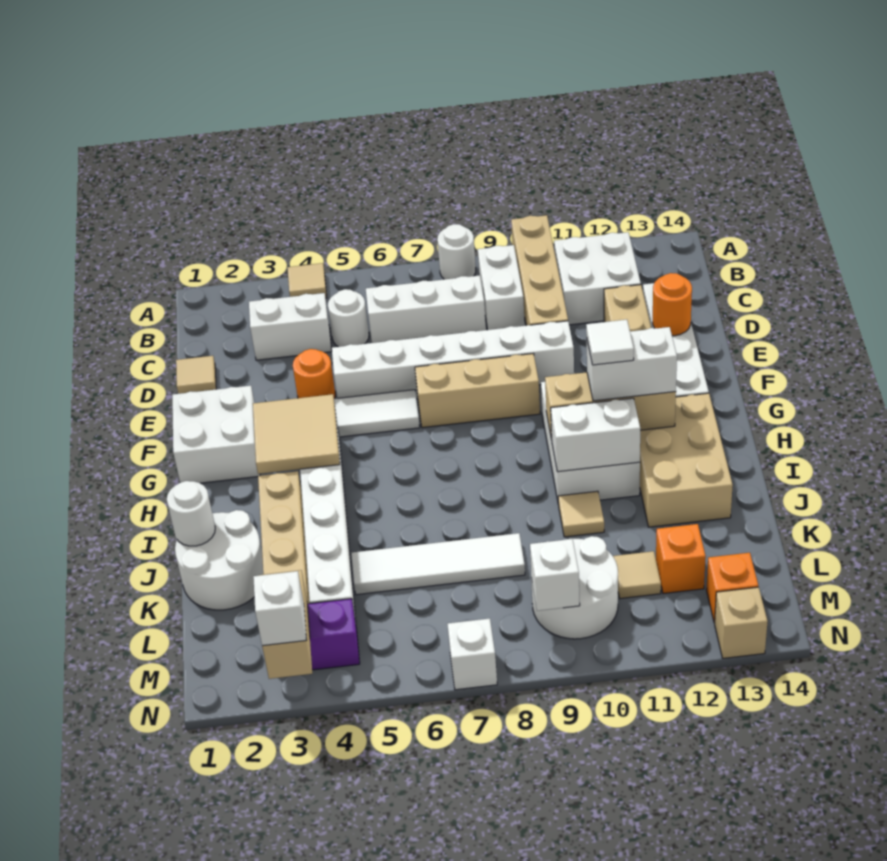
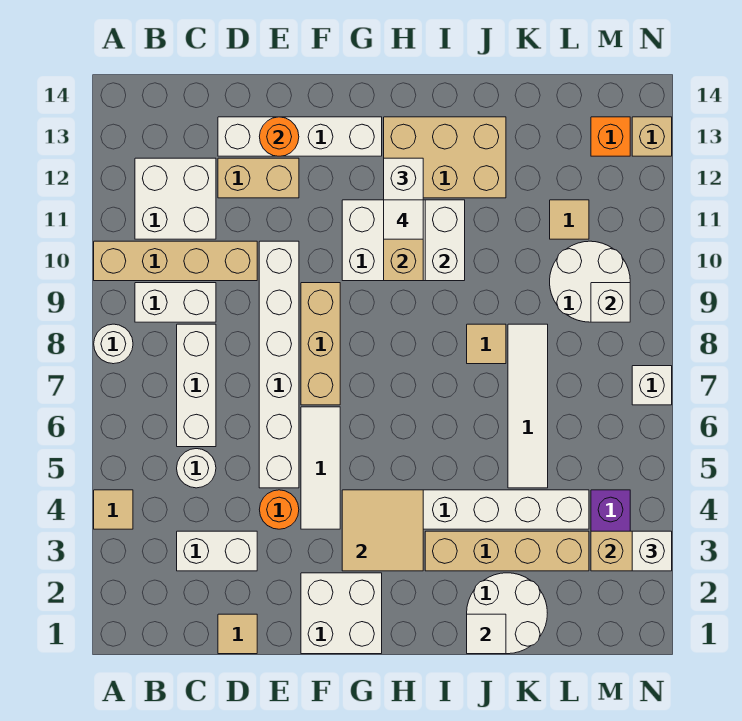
white 1x2 brick [249,293,332,360] -> white 1x2 brick turned to [177,531,257,571]
white 1x1 round brick [167,481,215,546] -> white 1x1 tile [467,614,506,654]
tan 1x1 tile [558,491,604,537] -> tan 1x1 tile moved to [467,324,506,364]
orange 1x1 brick [656,524,706,594] -> none

